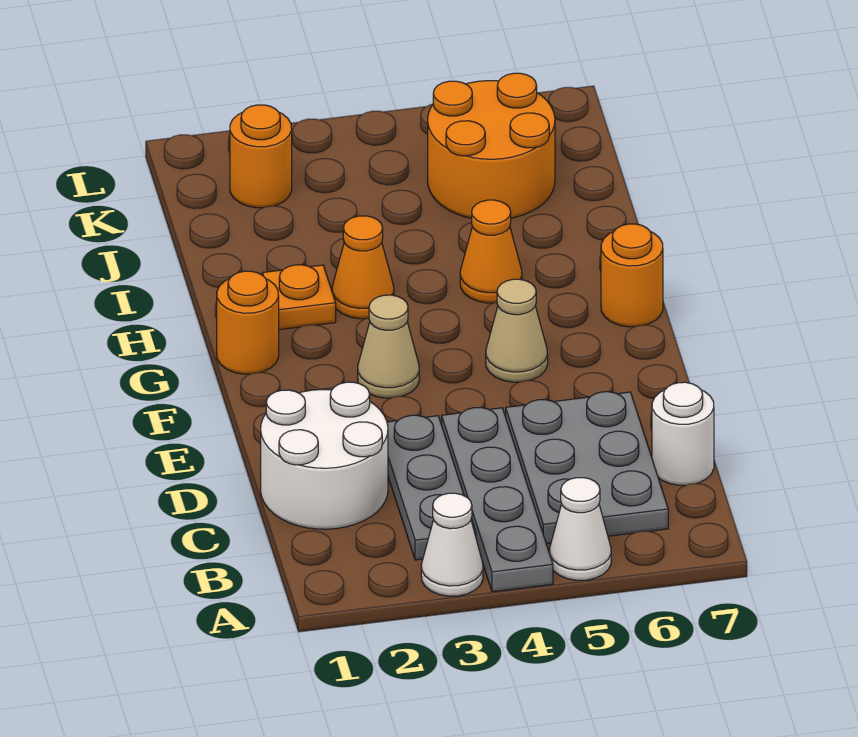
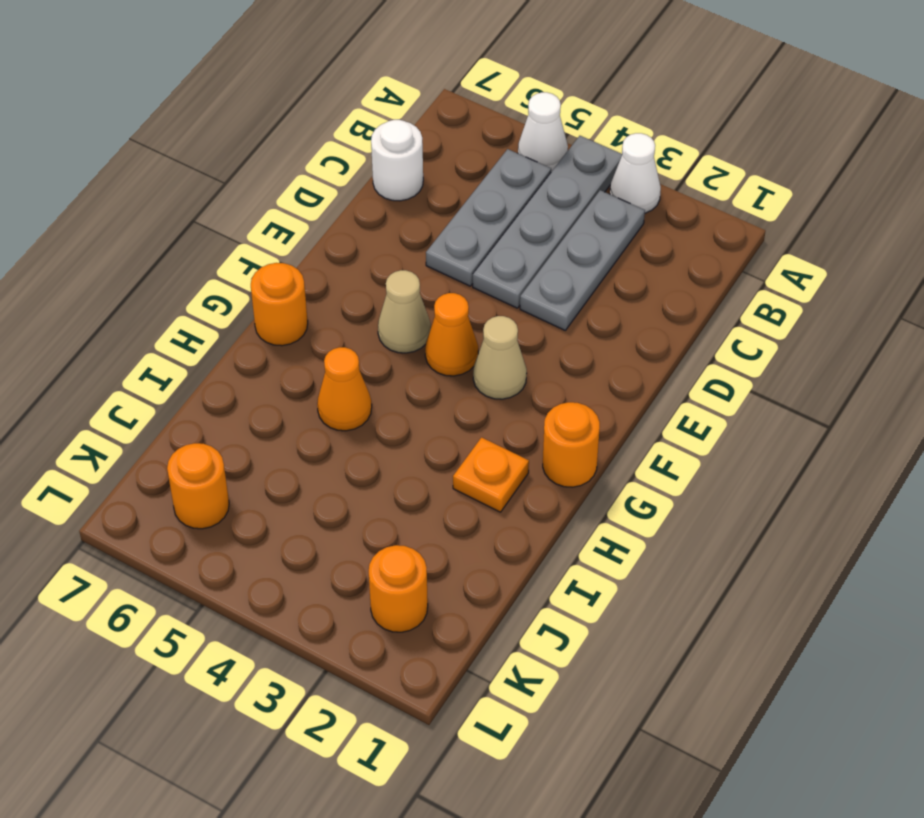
grey 2x3 plate [506,392,668,544] -> grey 1x3 plate [426,149,551,286]
white 2x2 round brick [261,382,388,529] -> none
orange 1x1 cone [332,216,394,319] -> orange 1x1 cone moved to [425,293,478,376]
orange 2x2 round brick [428,73,555,218] -> orange 1x1 round brick [167,443,229,529]

